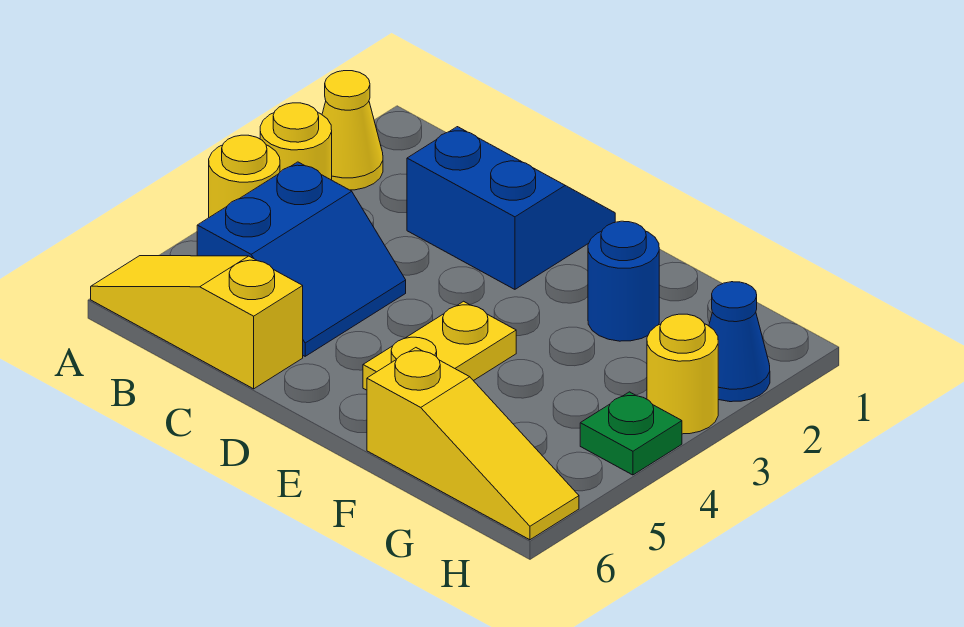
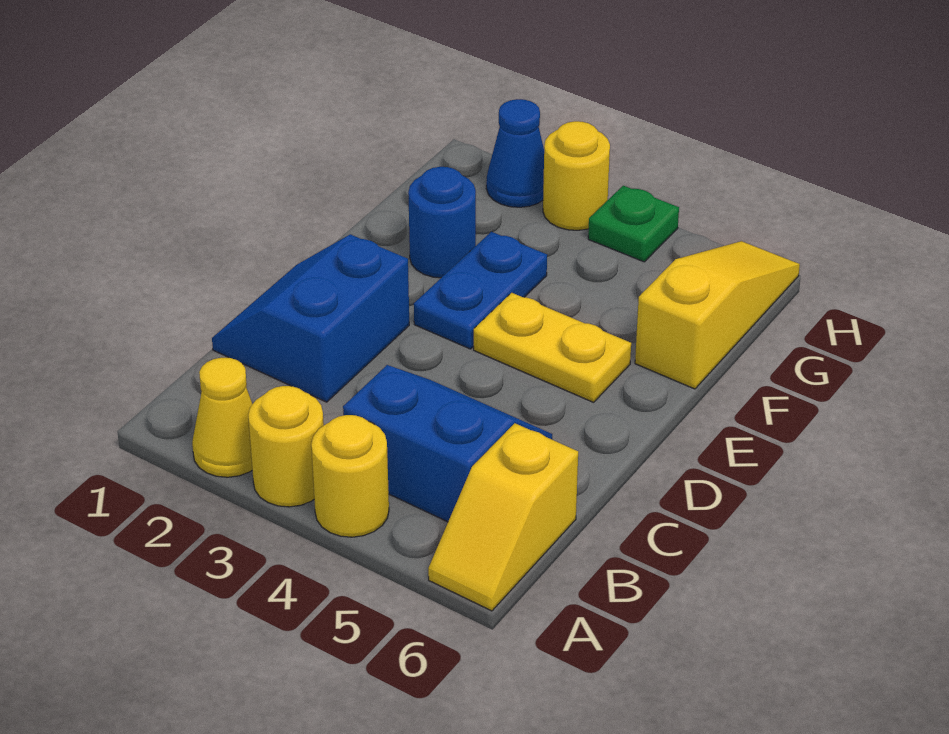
yellow 1x3 slope [91,255,303,389] -> yellow 1x2 slope [428,423,578,611]
none -> blue 1x2 plate [414,232,547,349]

